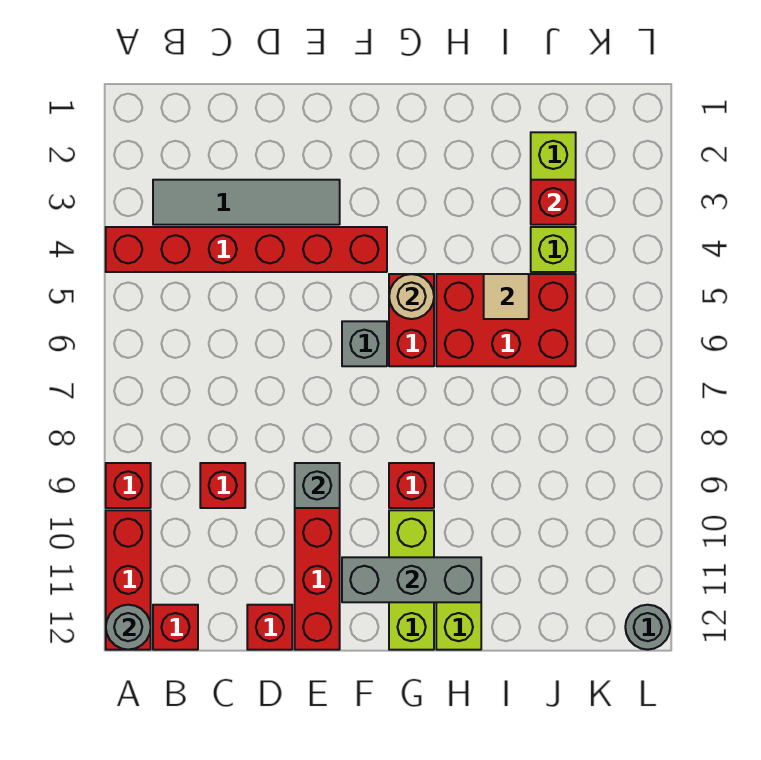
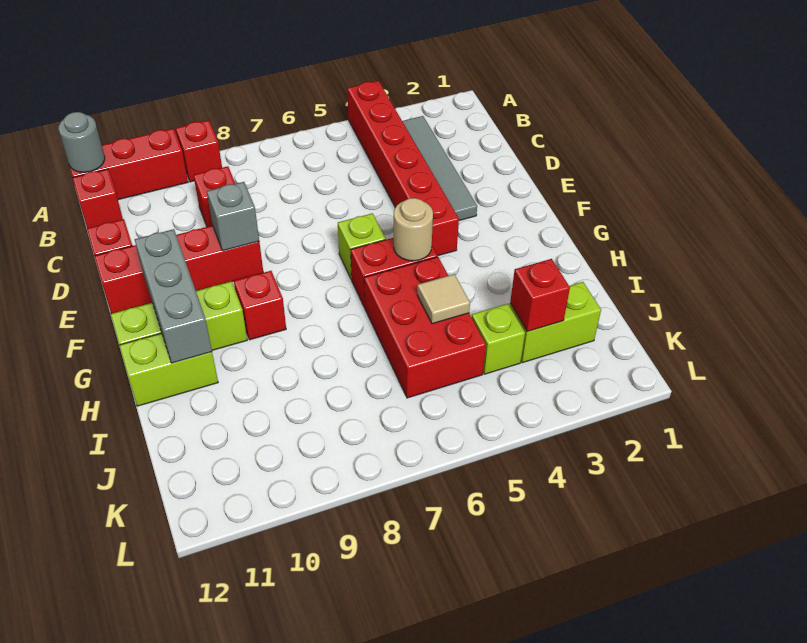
grey 1x1 brick [342,321,387,366] -> lime 1x1 brick [338,213,386,280]
grey 1x1 round brick [625,605,670,650] -> none

